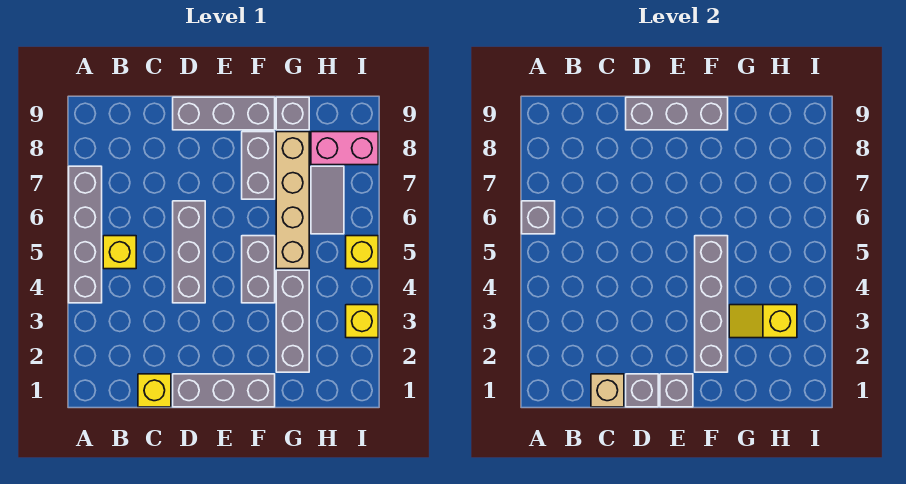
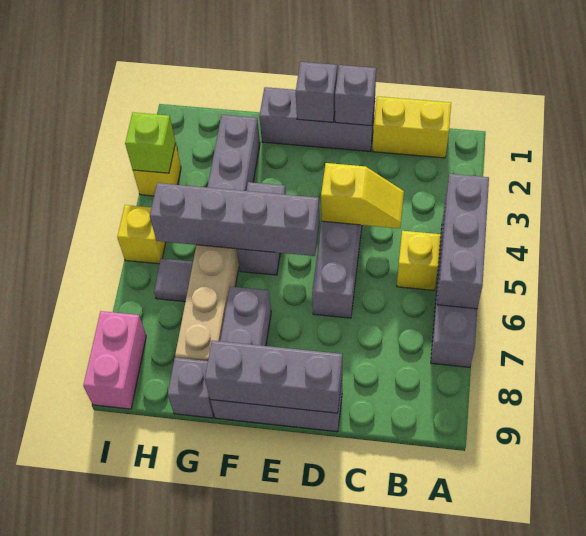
grey 1x1 brick [522,201,555,234] -> grey 1x3 brick [437,174,489,309]
yellow 1x1 brick [138,374,171,407] -> yellow 1x2 brick [372,96,451,158]
tan 1x1 brick [591,374,624,407] -> none
grey 1x4 brick [695,236,728,372] -> grey 1x4 brick turned to [150,183,320,256]
yellow 1x2 slope [729,305,797,338] -> yellow 1x2 slope moved to [321,163,404,228]
grey 1x2 tile [311,166,344,234] -> grey 1x1 tile [154,259,193,302]
pink 1x2 brick [311,132,378,165] -> pink 1x2 brick turned to [83,311,146,409]
none -> lime 1x1 brick [125,112,176,173]

